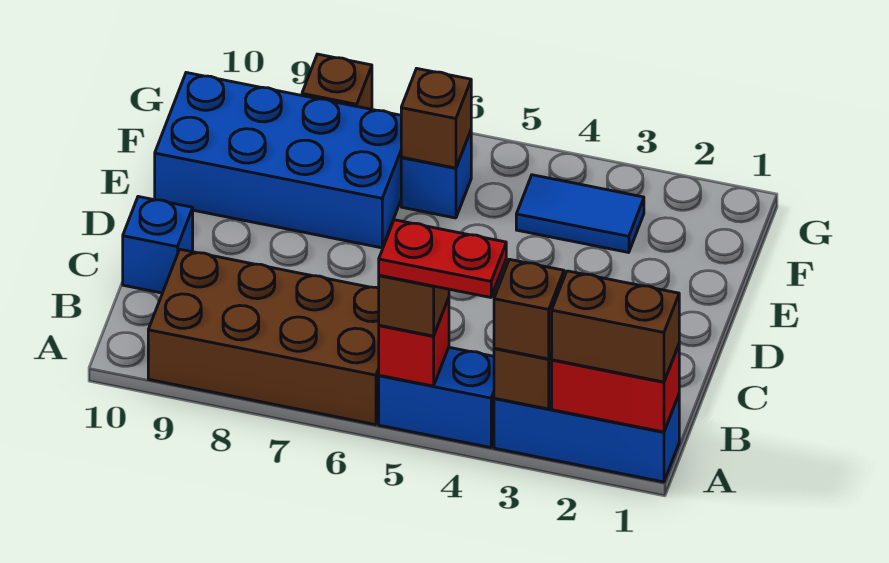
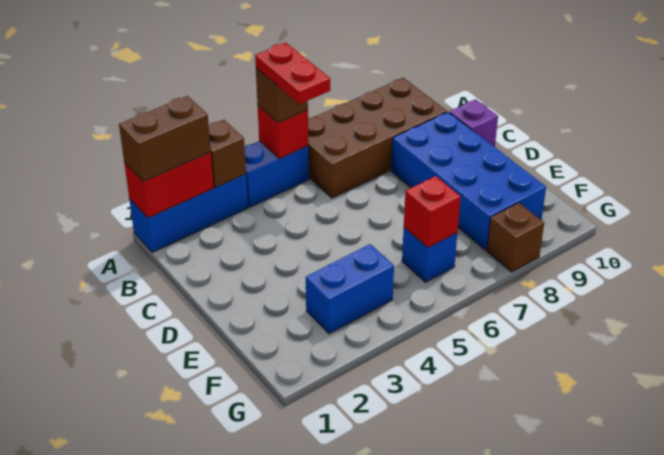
brown 1x1 brick [494,259,564,359] -> none
red 1x2 plate [379,220,506,297] -> red 1x2 plate turned to [255,43,330,104]
blue 1x1 brick [123,197,193,293] -> purple 1x1 brick [449,99,498,147]
blue 2x4 brick [155,73,401,248] -> blue 2x4 brick turned to [391,112,546,250]
blue 1x2 tile [516,175,644,253] -> blue 1x2 brick [306,244,394,334]
brown 1x1 brick [401,69,471,168] -> red 1x1 brick [404,176,461,248]

